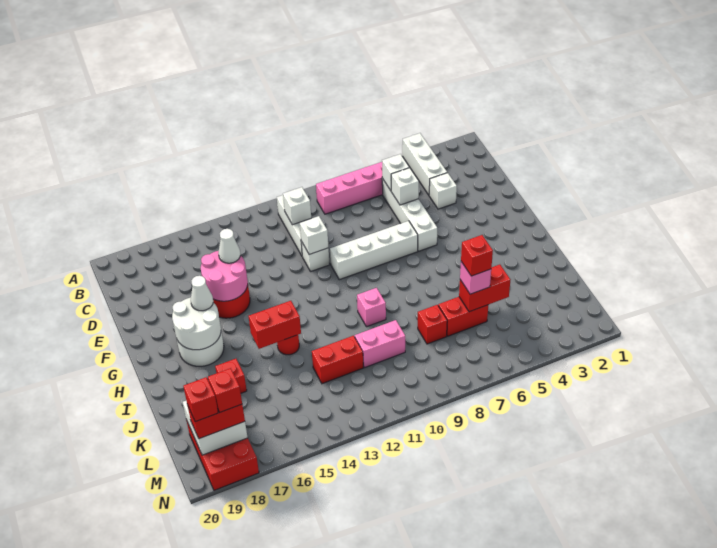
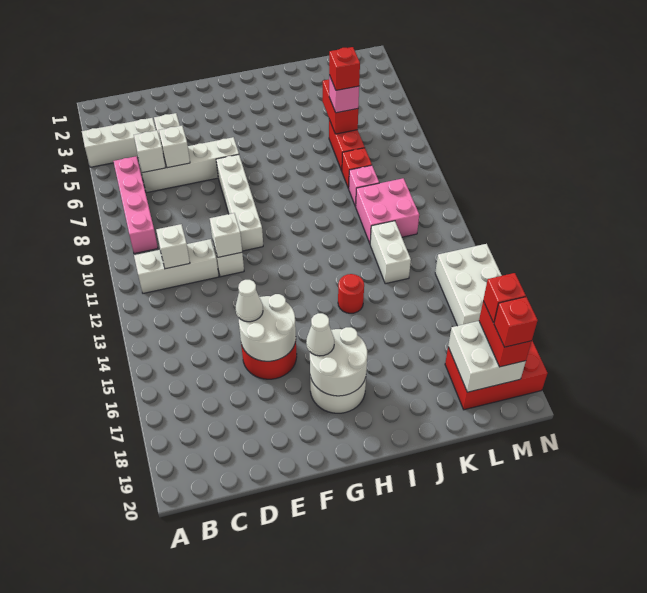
pink 2x2 round brick [201,251,248,301] -> white 2x2 round brick [239,294,296,361]
pink 1x1 brick [357,288,386,327] -> pink 1x1 brick moved to [349,165,379,207]
red 1x2 brick [249,301,301,349] -> none
red 1x1 brick [215,359,247,393] -> none
pink 1x2 brick [355,320,405,368] -> pink 2x2 brick [356,178,419,243]
red 1x2 brick [312,336,363,384] -> white 1x2 brick [370,221,411,284]
none -> white 2x3 brick [435,244,502,326]

